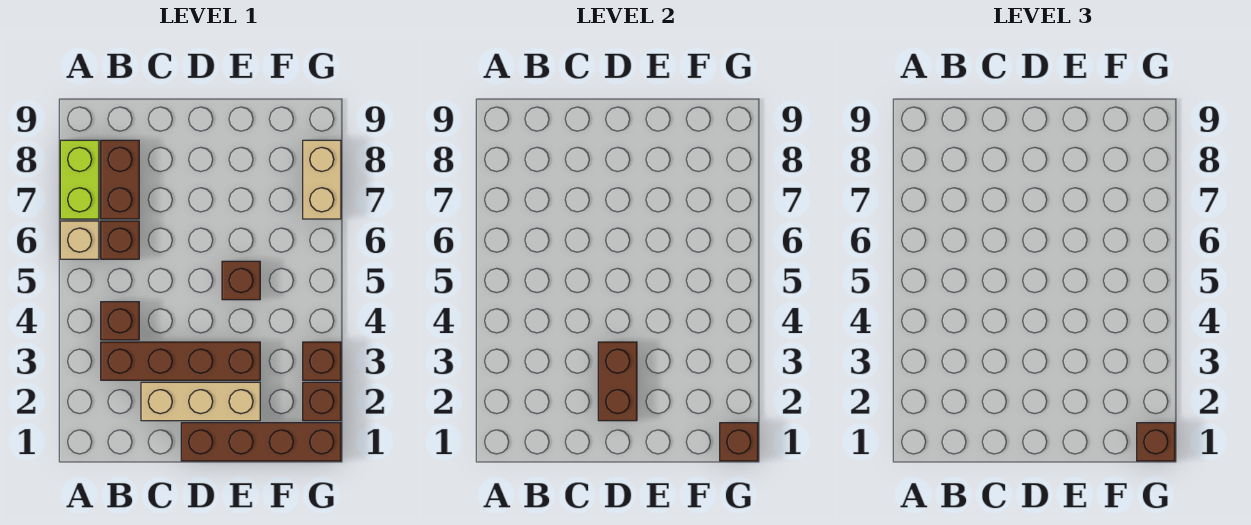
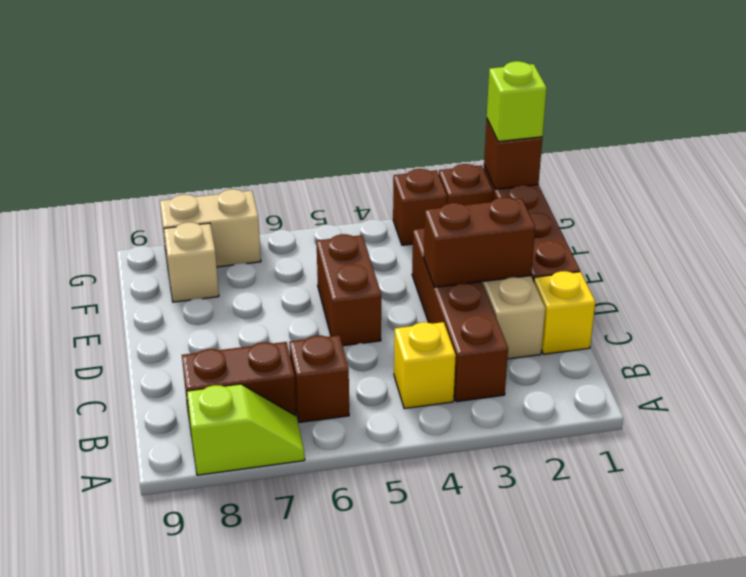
tan 1x1 brick [60,221,99,259] -> tan 1x1 brick moved to [164,222,219,302]
lime 1x2 brick [60,140,99,219] -> lime 1x2 slope [187,384,305,475]
brown 1x1 brick [101,302,139,340] -> yellow 1x1 brick [394,322,456,409]
none -> yellow 1x1 brick [534,271,595,354]
brown 1x1 brick [222,261,260,300] -> brown 1x2 brick [316,234,381,346]
brown 1x1 brick [1137,423,1175,461] -> lime 1x1 brick [487,61,547,142]

